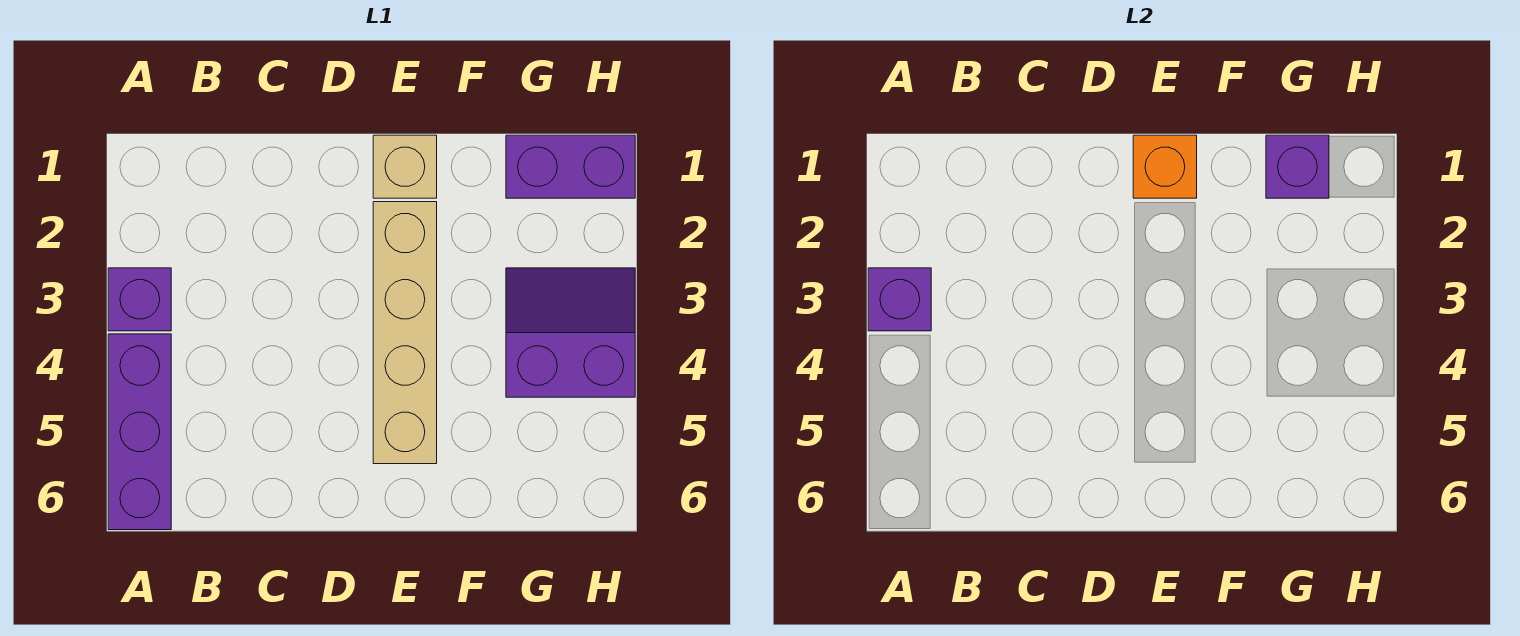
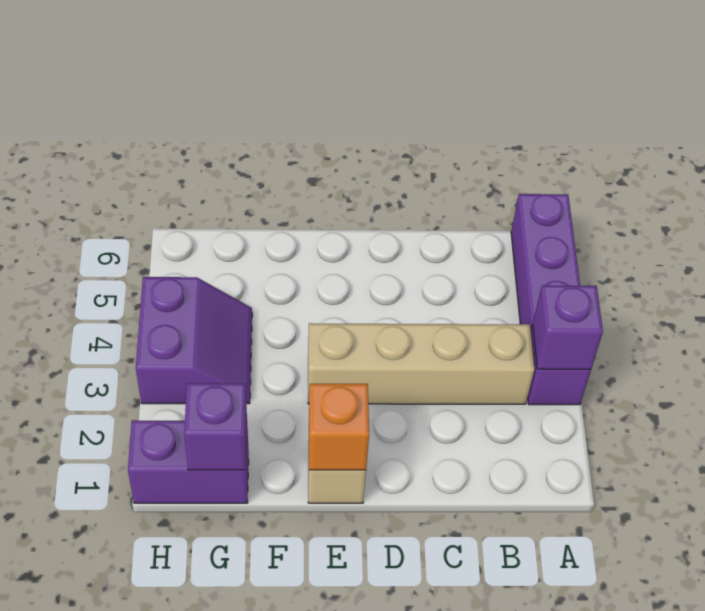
tan 1x4 brick [373,202,437,464] -> tan 1x4 brick turned to [308,323,534,404]
purple 2x2 slope [506,268,635,397] -> purple 2x2 slope turned to [136,277,252,404]

